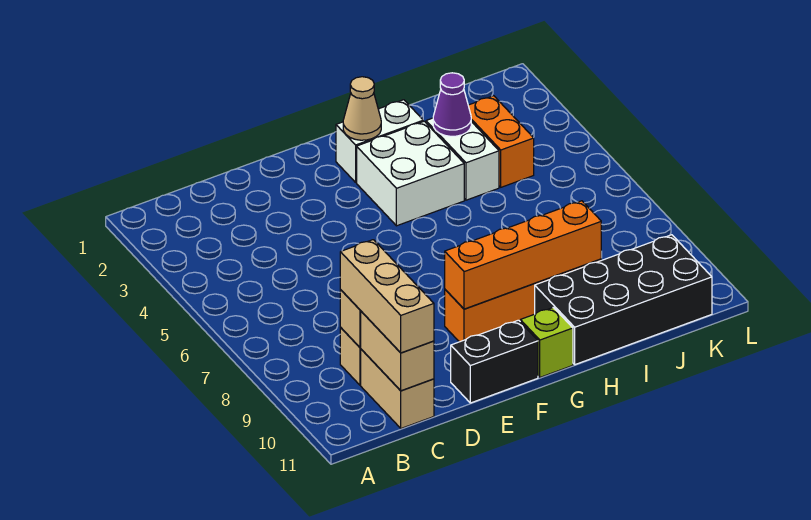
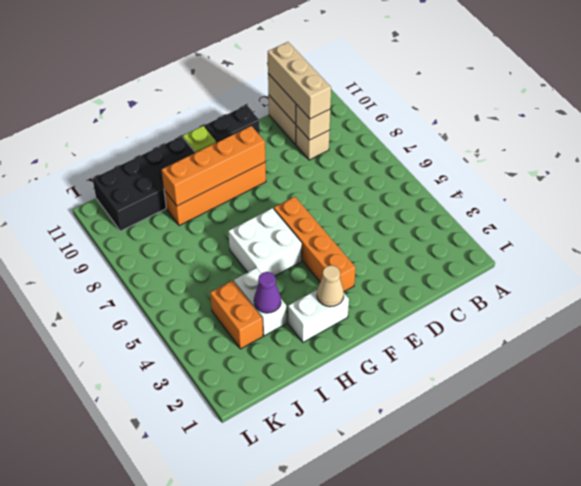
none -> orange 1x4 brick [274,197,356,292]
white 2x2 brick [357,121,464,226] -> white 2x2 brick moved to [228,208,302,276]

